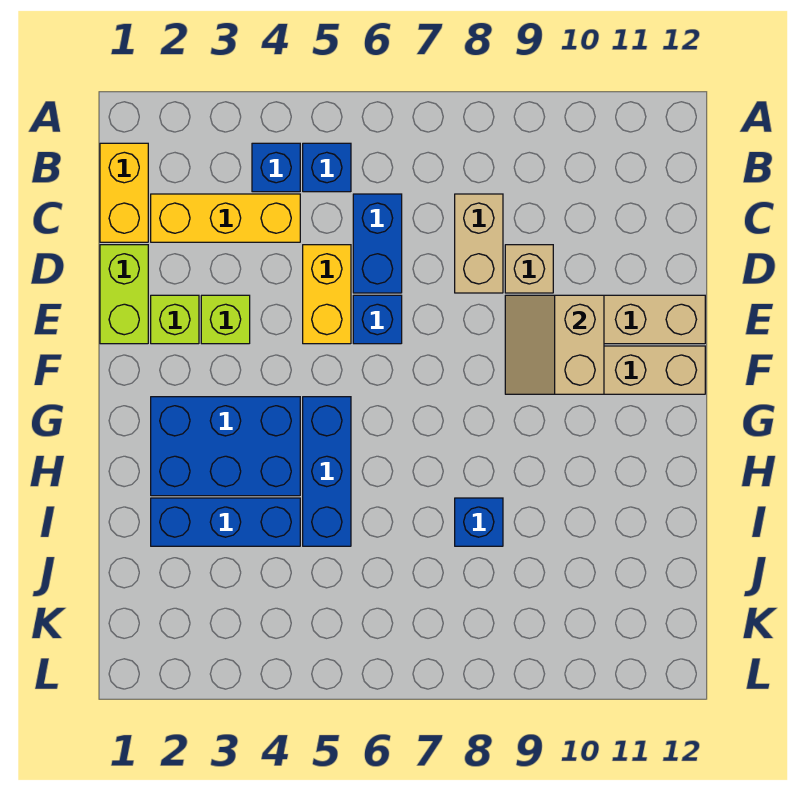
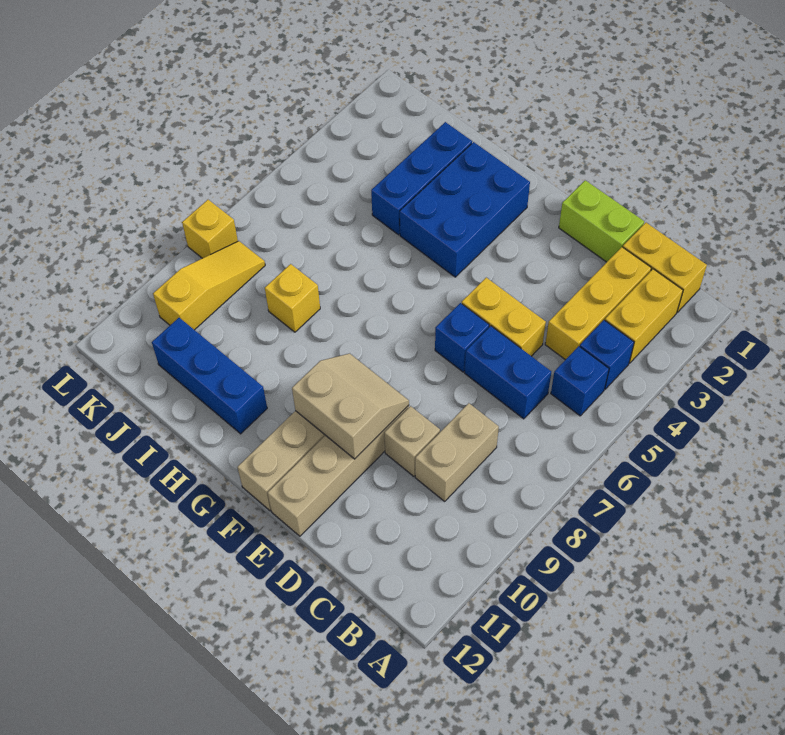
none -> yellow 1x2 brick [605,269,683,363]
tan 1x2 brick [455,194,503,293] -> tan 1x2 brick turned to [415,403,499,501]
lime 1x1 brick [151,295,199,344] -> none
lime 1x1 brick [201,295,250,344] -> none
blue 1x3 brick [303,397,351,546] -> blue 1x3 brick moved to [152,318,267,434]
blue 1x1 brick [455,498,503,546] -> yellow 1x1 brick [265,264,320,332]
none -> yellow 1x3 slope [153,241,265,330]
none -> yellow 1x1 brick [182,200,238,258]

